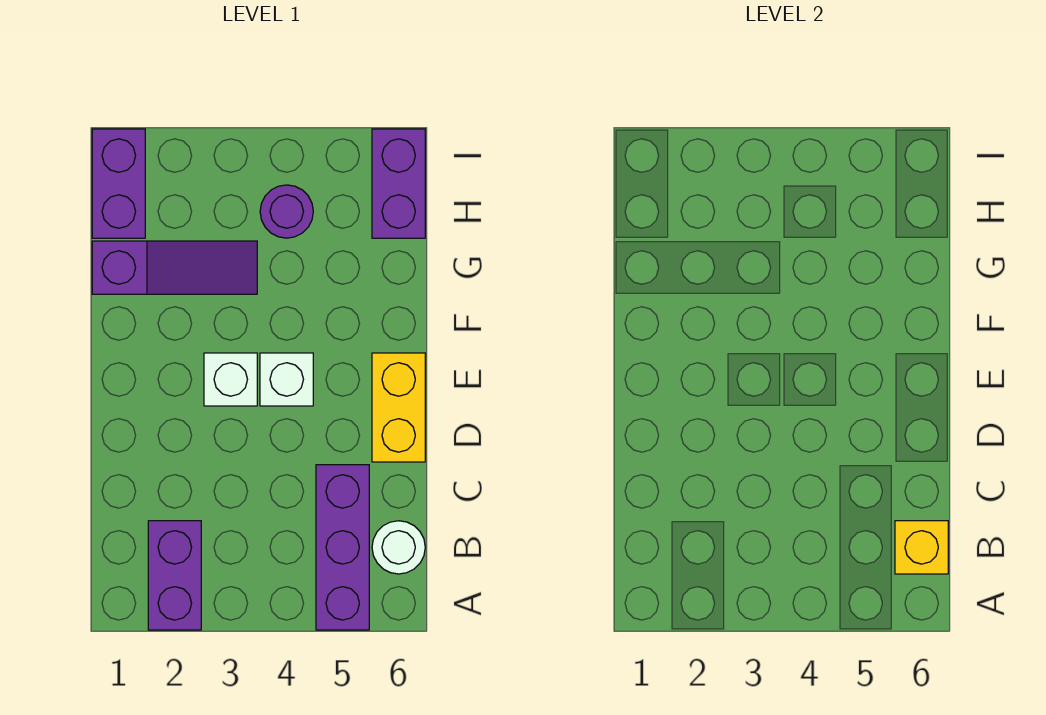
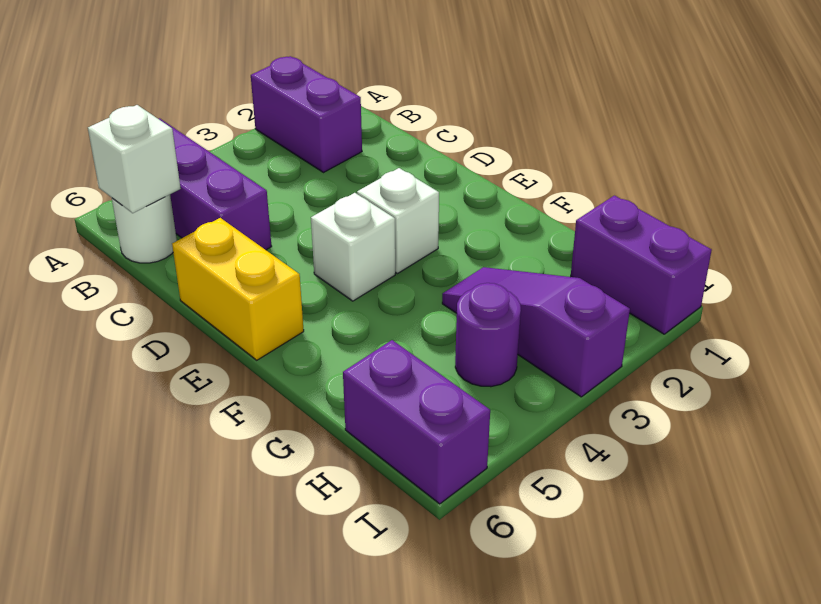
yellow 1x1 brick [895,521,948,574] -> white 1x1 brick [88,105,181,213]
purple 1x3 slope [92,241,257,294] -> purple 1x3 slope turned to [442,267,630,397]

